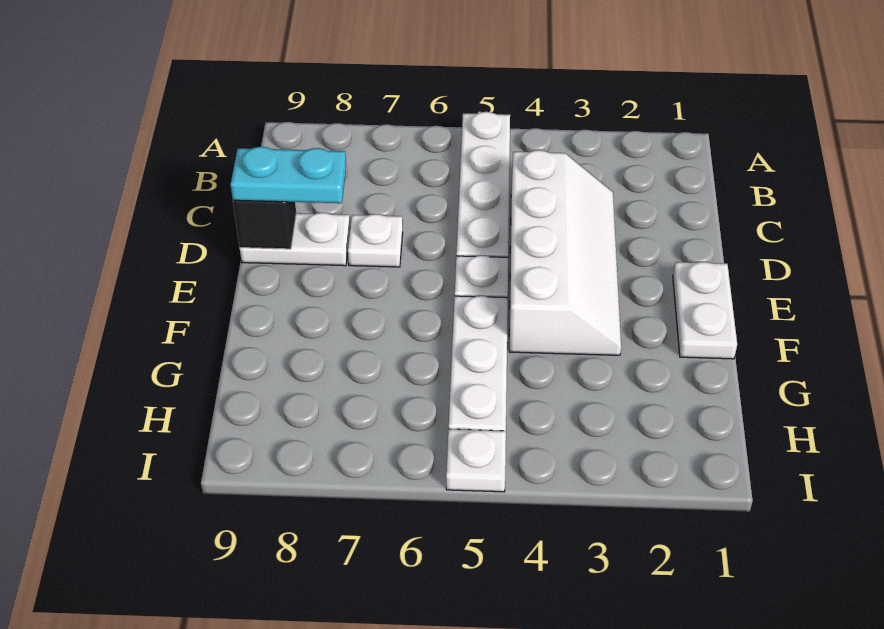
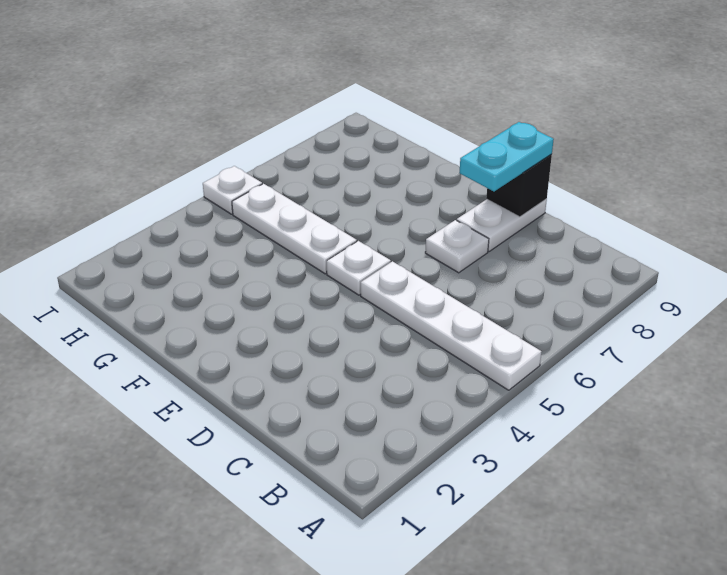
white 2x4 slope [509,150,621,355] -> none
white 1x2 plate [673,262,737,359] -> none

